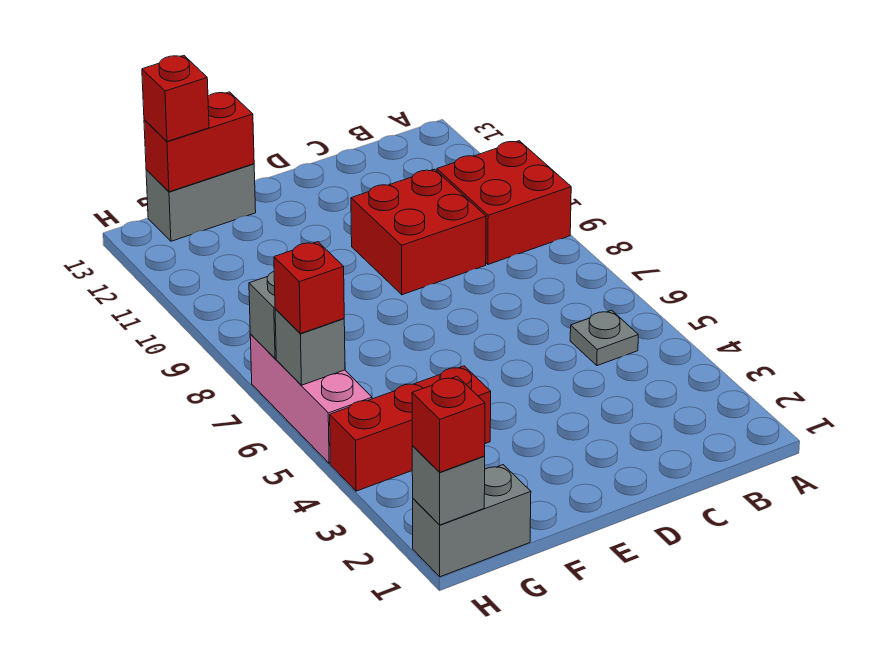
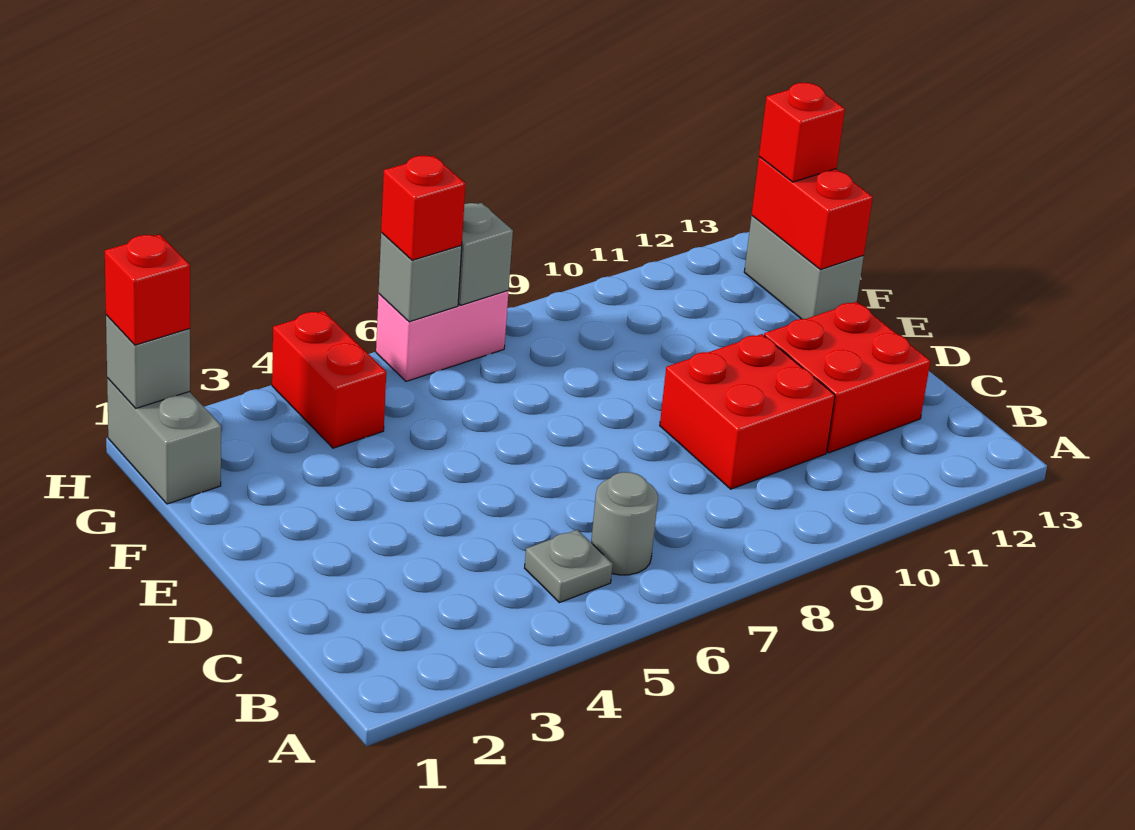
red 2x2 brick [437,141,571,264] -> red 2x2 brick moved to [764,302,930,453]
none -> grey 1x1 round brick [591,472,658,575]
red 1x3 brick [330,366,491,491] -> red 1x2 brick [272,311,386,448]
pink 1x3 brick [250,334,372,463] -> pink 1x2 brick [376,291,509,381]

